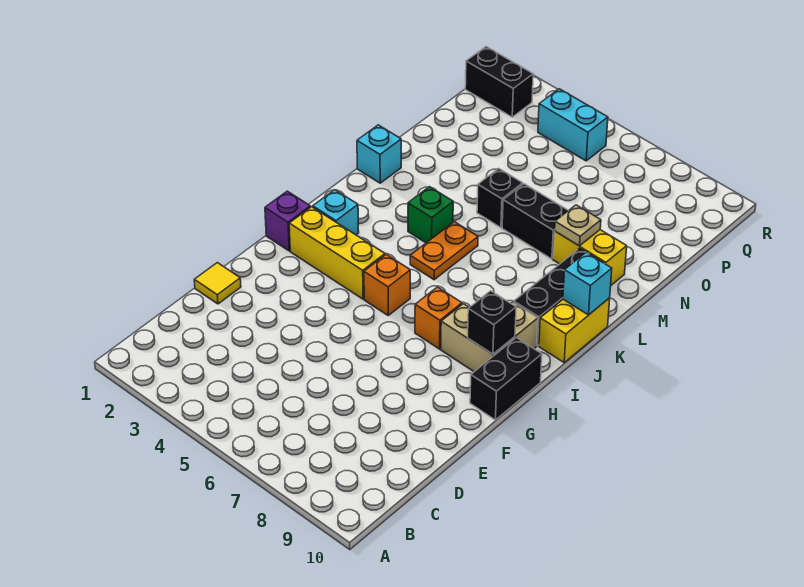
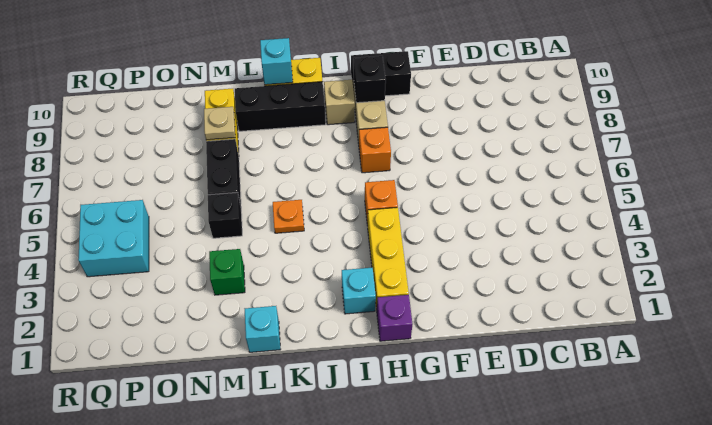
yellow 1x1 tile [194,263,241,304] -> none
orange 1x2 plate [410,222,478,280] -> orange 1x1 plate [273,200,304,233]
green 1x1 brick [408,187,453,243] -> green 1x1 brick moved to [209,249,245,295]
black 1x2 brick [465,47,533,117] -> none
cyan 1x2 brick [538,89,608,161] -> cyan 2x2 brick [78,200,149,277]

